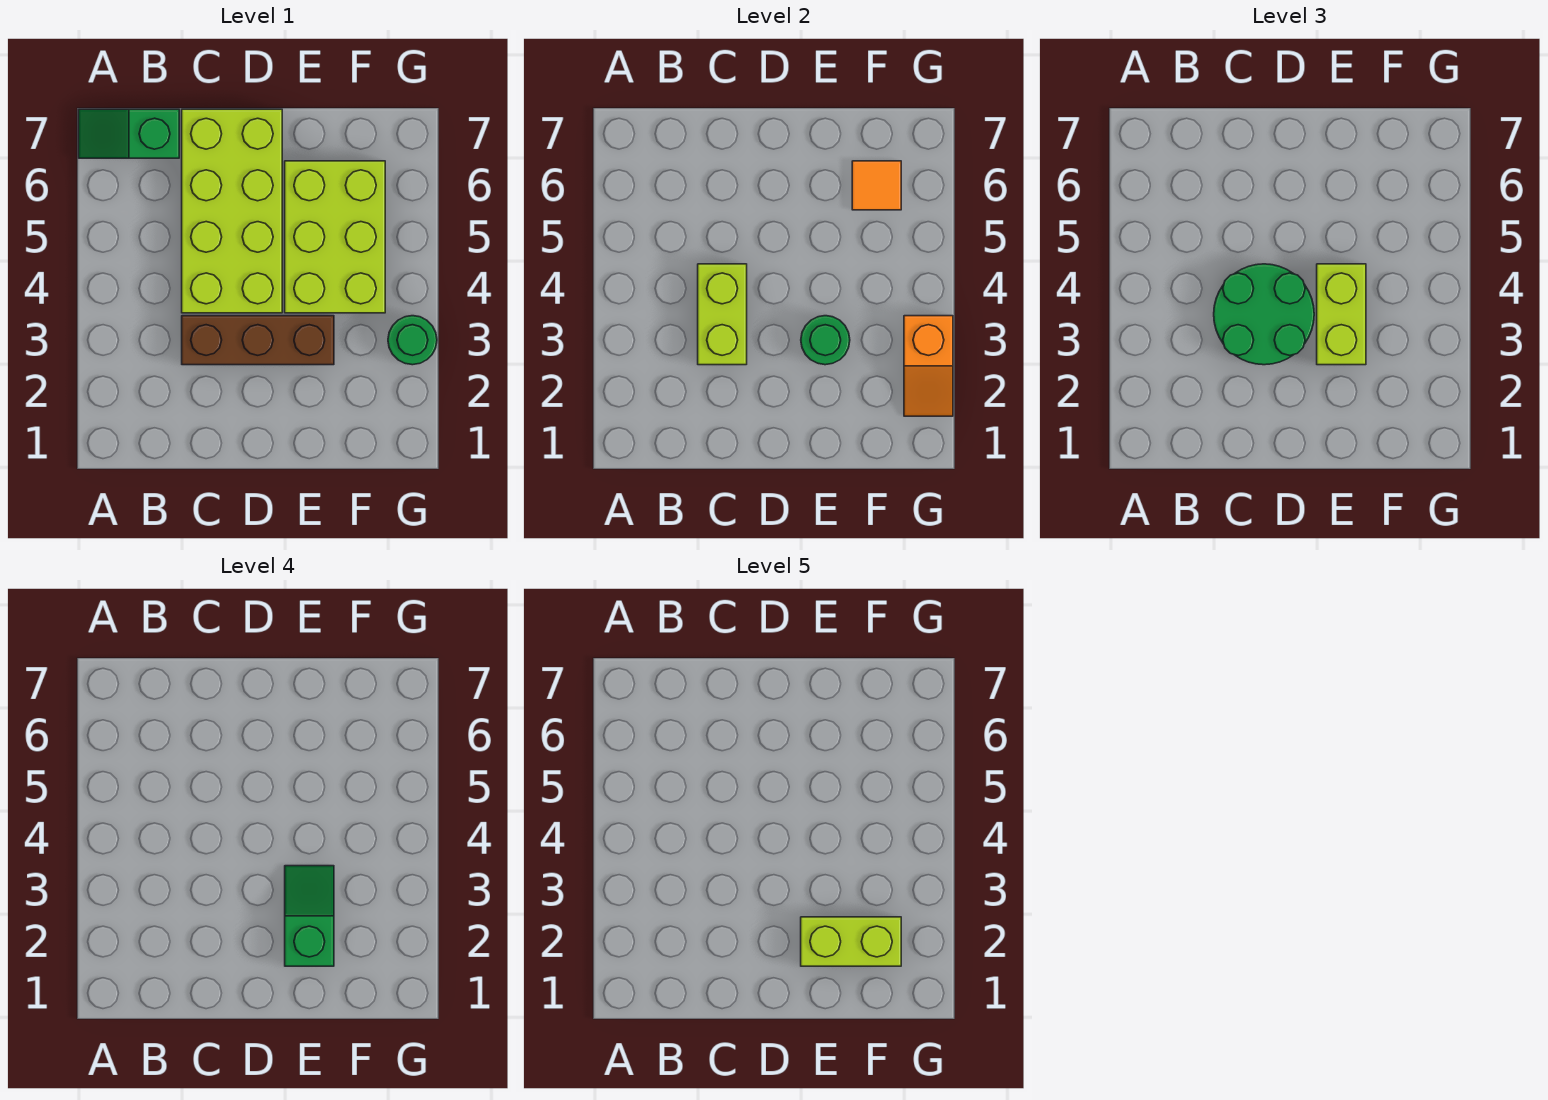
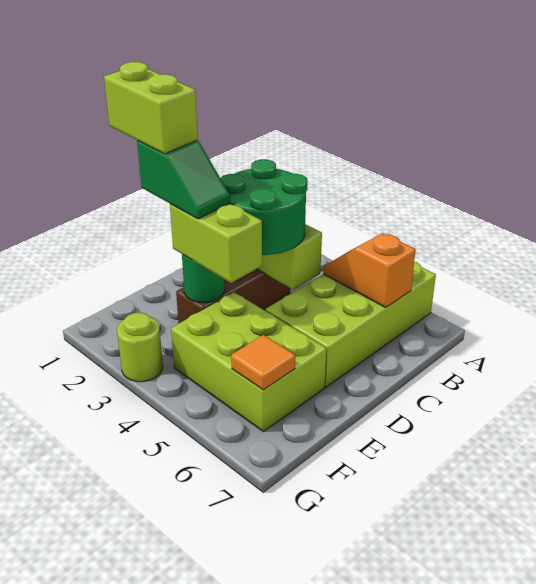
green 1x2 slope [79,109,179,158] -> none
lime 2x4 brick [182,109,282,313] -> lime 2x4 brick turned to [265,262,436,387]
lime 1x2 brick [801,917,901,966] -> lime 1x2 brick turned to [104,62,198,154]
orange 1x2 slope [904,316,953,416] -> orange 1x2 slope moved to [323,233,416,308]
green 1x1 round brick [388,316,437,365] -> lime 1x1 round brick [117,313,163,382]

